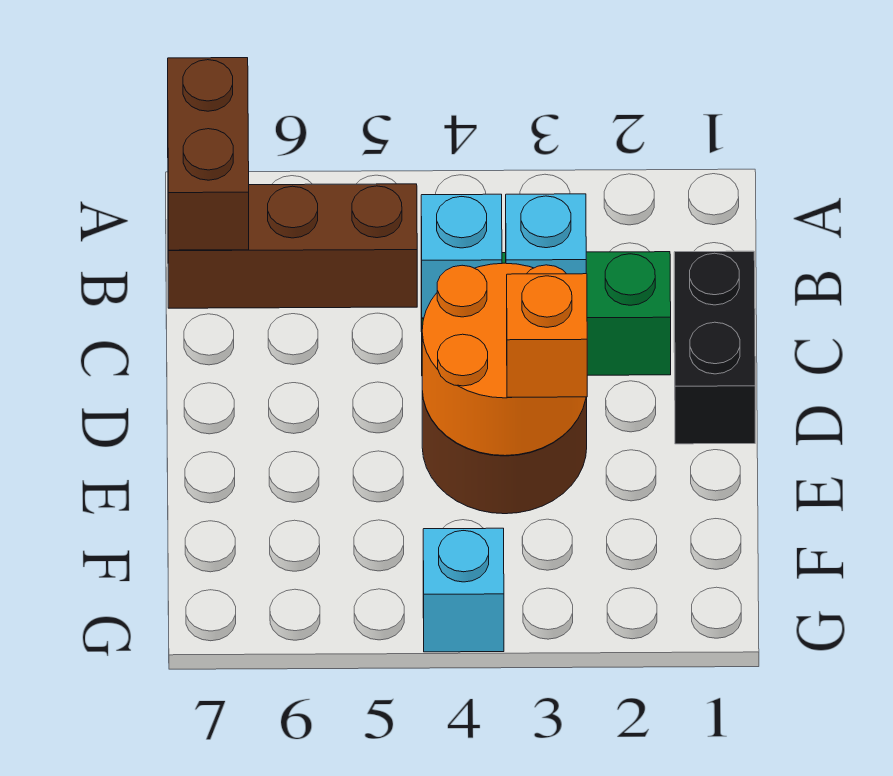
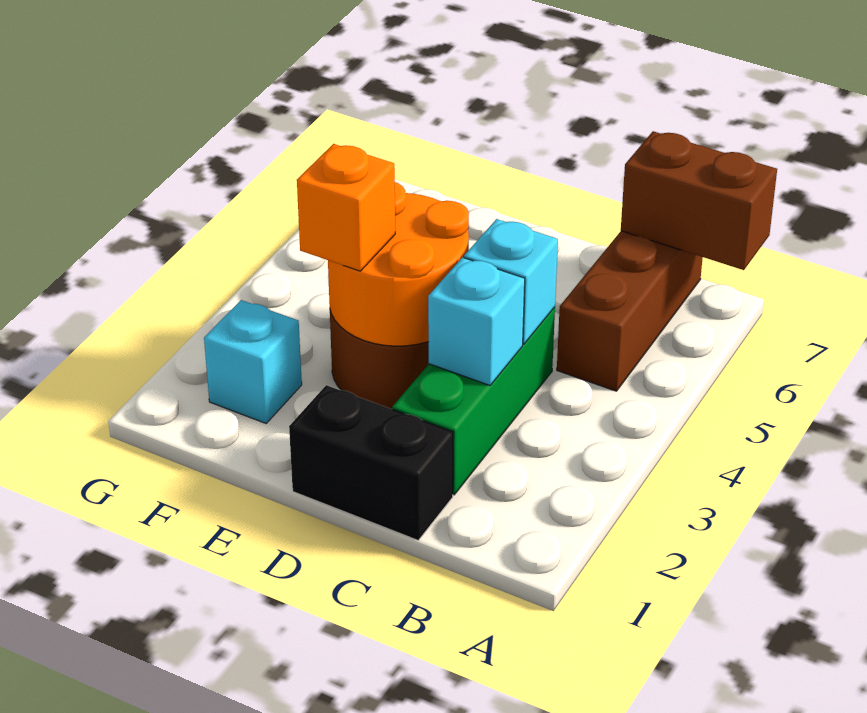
cyan 1x1 brick [423,528,504,652] -> cyan 1x1 brick moved to [204,300,302,423]

